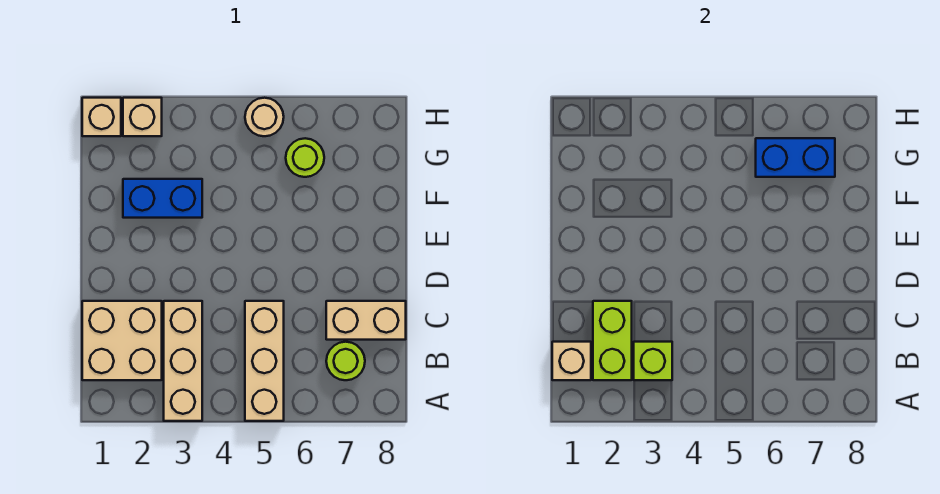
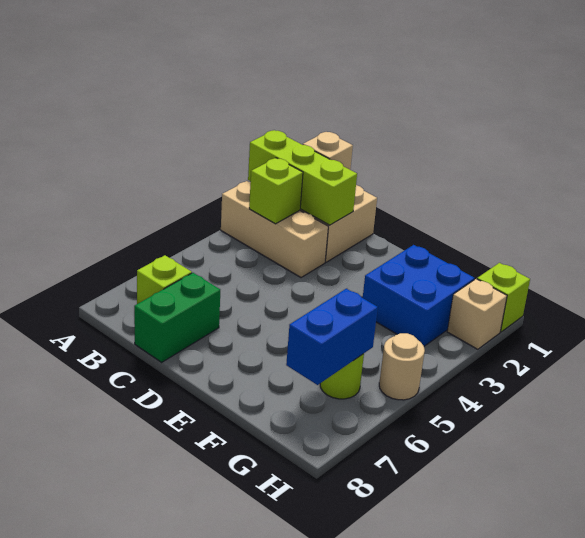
tan 1x3 brick [245,301,284,421] -> none
lime 1x2 brick [593,301,632,380] -> lime 1x3 brick [248,130,357,225]
lime 1x1 round brick [326,342,365,380] -> lime 1x1 brick [137,255,192,304]
tan 1x2 brick [326,301,406,340] -> green 1x2 brick [134,273,220,362]
blue 1x2 brick [123,179,202,218] -> blue 2x2 brick [363,245,474,346]
tan 1x1 brick [82,98,121,136] -> lime 1x1 brick [477,263,530,332]

